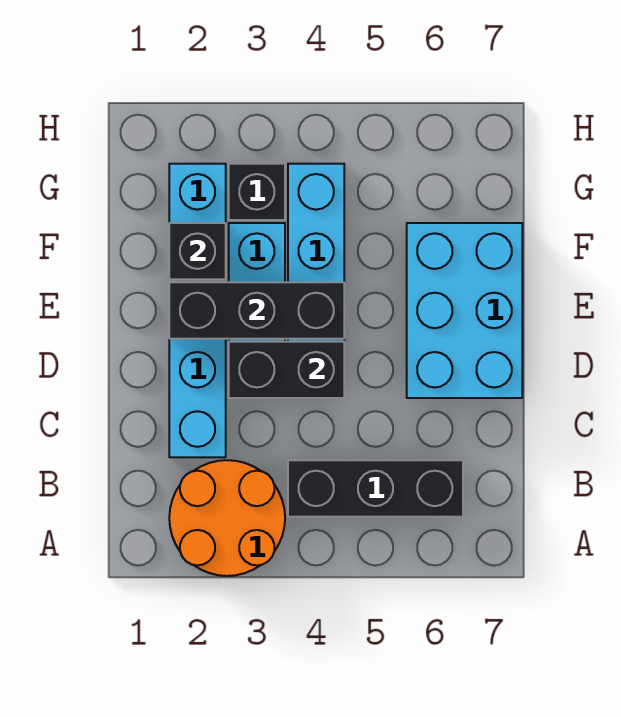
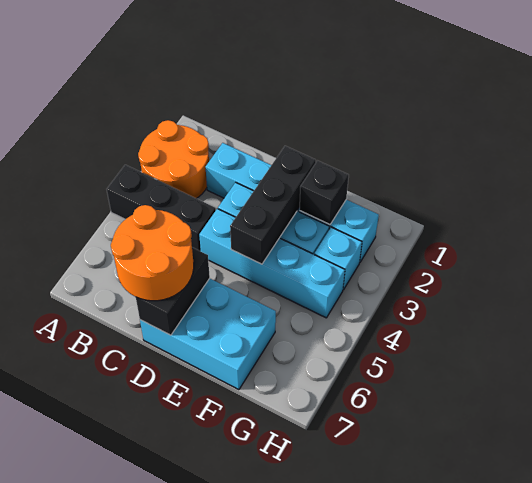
black 1x3 brick [288,460,463,517] -> black 1x3 brick turned to [107,165,216,251]
none -> orange 2x2 round brick [111,205,194,301]
black 1x2 brick [229,342,344,398] -> black 1x2 brick moved to [136,247,210,335]
black 1x1 brick [229,164,285,220] -> cyan 1x1 brick [314,227,362,290]

